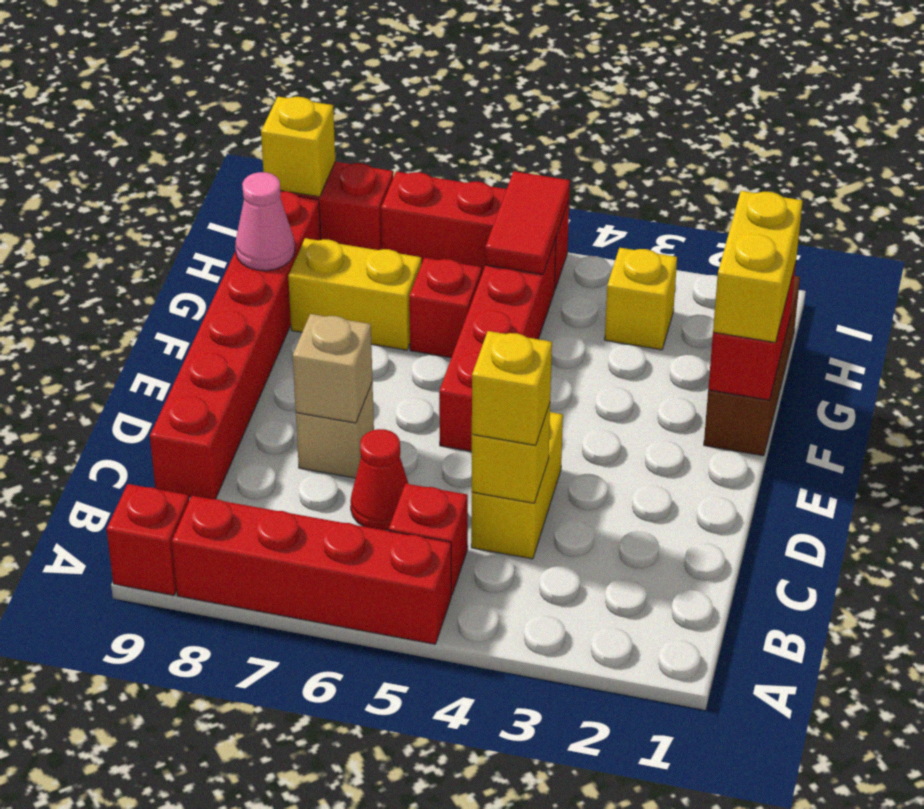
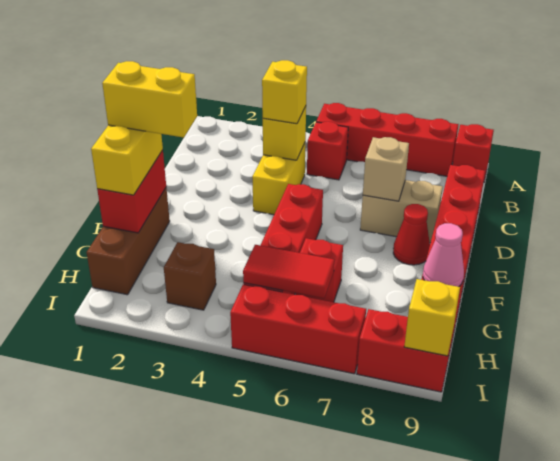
red 1x1 cone [351,429,408,530] -> red 1x1 cone moved to [393,204,430,265]
tan 1x1 brick [296,382,374,478] -> tan 1x2 brick [360,180,443,243]
yellow 1x2 brick [288,238,421,350] -> yellow 1x2 brick moved to [102,61,197,138]
yellow 1x1 brick [605,248,677,350] -> brown 1x1 brick [164,242,216,310]
red 1x2 tile [485,171,570,274] -> red 1x2 tile turned to [243,245,334,298]

